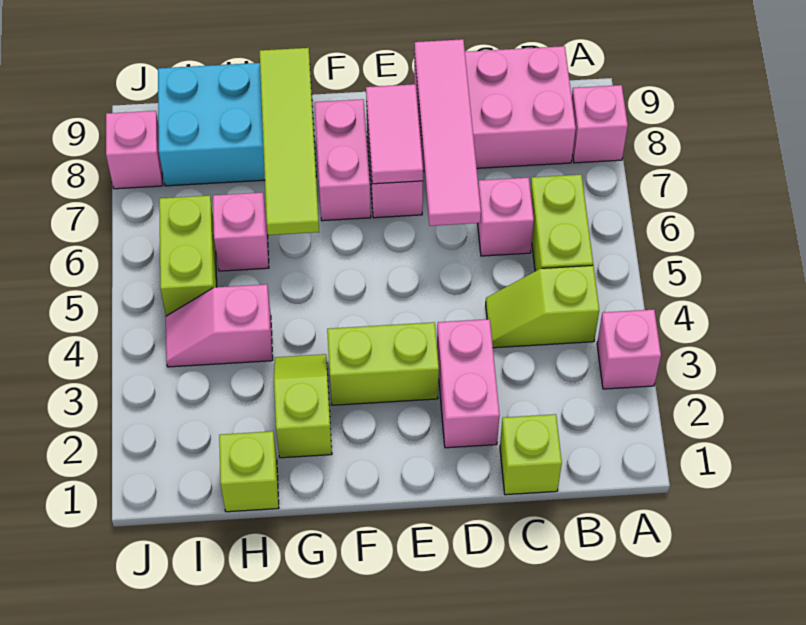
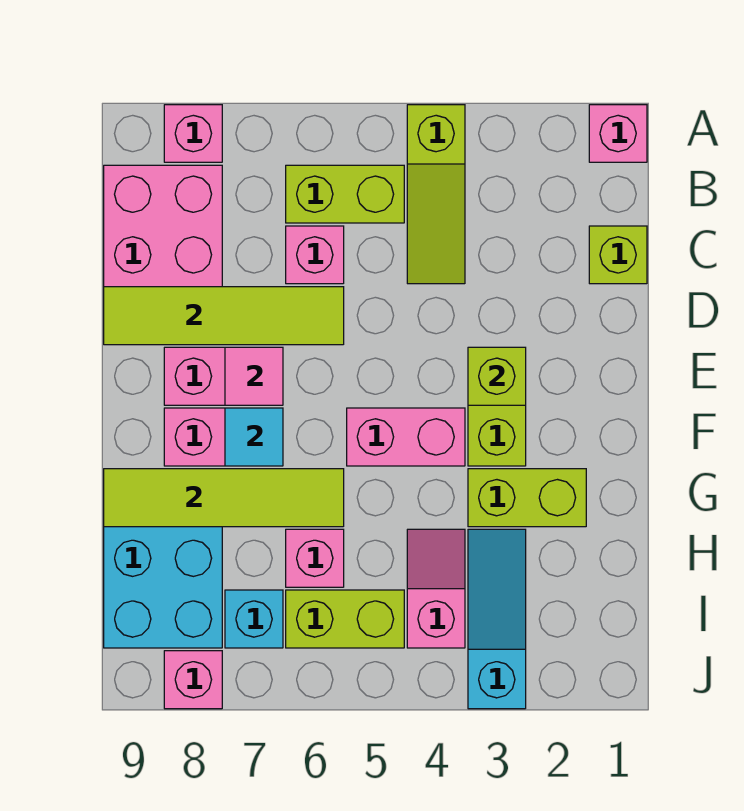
pink 1x1 brick [597,310,661,389] -> pink 1x1 brick moved to [589,105,647,162]
lime 1x2 slope [486,265,599,348] -> lime 1x3 slope [407,105,465,284]
pink 1x2 brick [437,319,500,448] -> pink 1x2 brick moved to [347,408,465,466]
pink 1x4 tile [414,39,481,226] -> lime 1x4 tile [104,287,344,345]
pink 1x2 tile [366,84,423,184] -> pink 1x1 tile [225,347,283,405]
none -> cyan 1x1 tile [225,408,283,466]
lime 1x2 slope [274,354,332,458] -> lime 1x2 brick [468,469,586,527]
lime 1x1 brick [219,431,279,512] -> lime 1x1 brick moved to [468,347,526,405]
none -> cyan 1x3 slope [468,529,526,709]
pink 1x2 slope [166,284,273,367] -> pink 1x2 slope turned to [407,529,465,648]
none -> cyan 1x1 brick [225,590,283,648]

